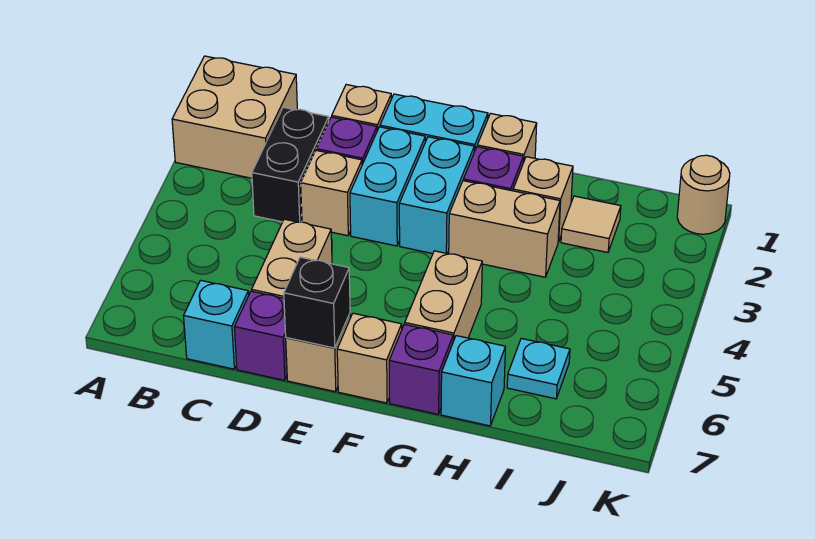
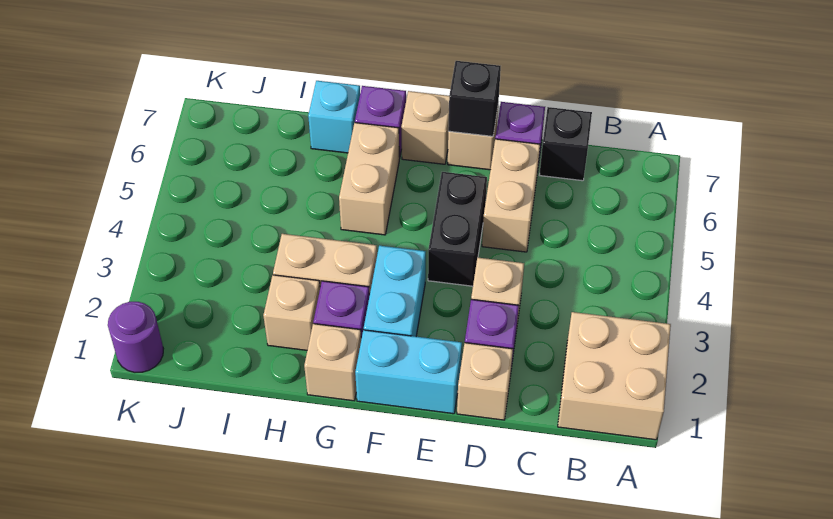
black 1x2 brick [252,107,329,222] -> black 1x2 brick moved to [428,172,487,286]
cyan 1x1 brick [184,280,249,369] -> black 1x1 brick [540,107,592,181]
cyan 1x2 brick [350,127,425,246] -> none
tan 1x1 tile [561,196,621,252] -> none
cyan 1x1 plate [507,338,570,399] -> none
tan 1x1 round brick [677,155,730,234] -> purple 1x1 round brick [108,302,163,372]

